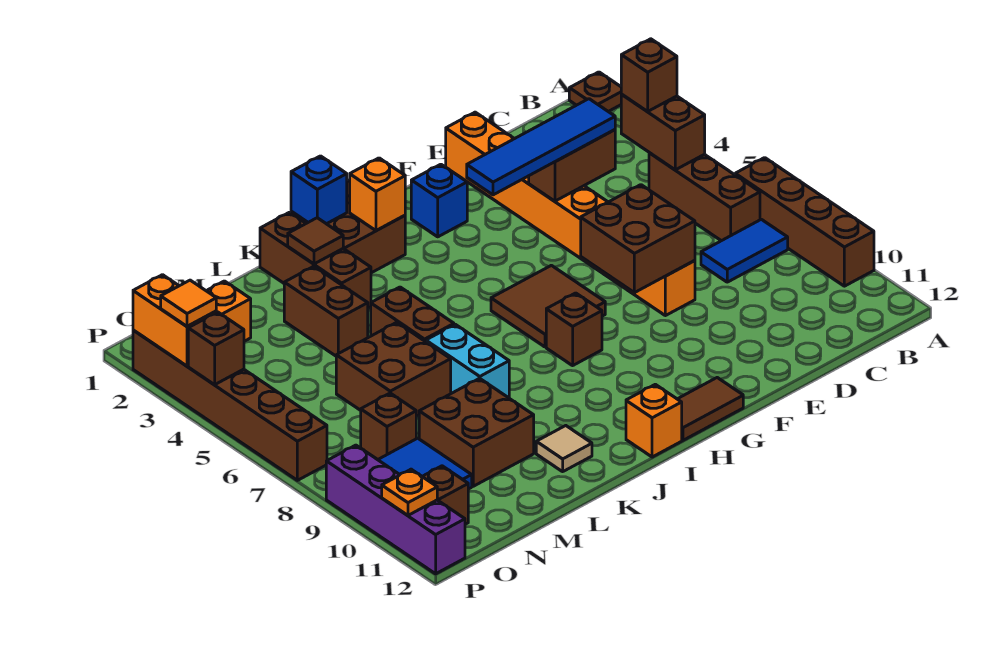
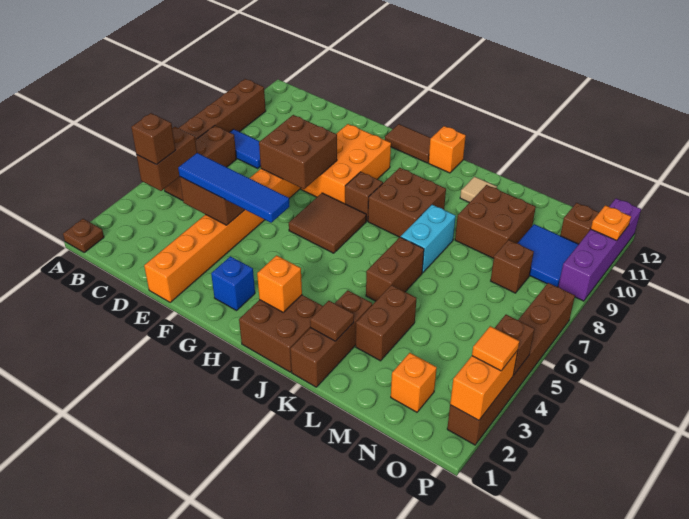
none -> orange 2x3 brick [301,124,391,204]
blue 1x1 brick [291,156,347,224] -> none
brown 2x2 brick [336,322,451,416] -> brown 2x2 brick moved to [368,168,446,237]

